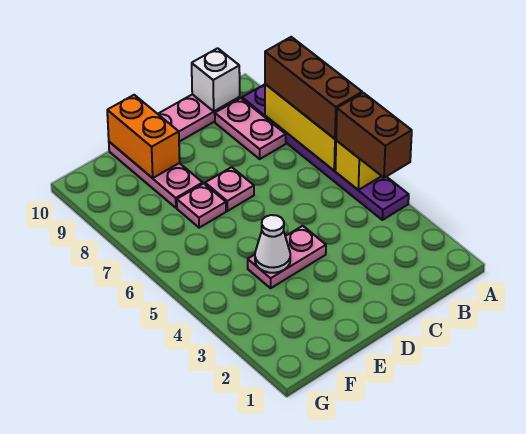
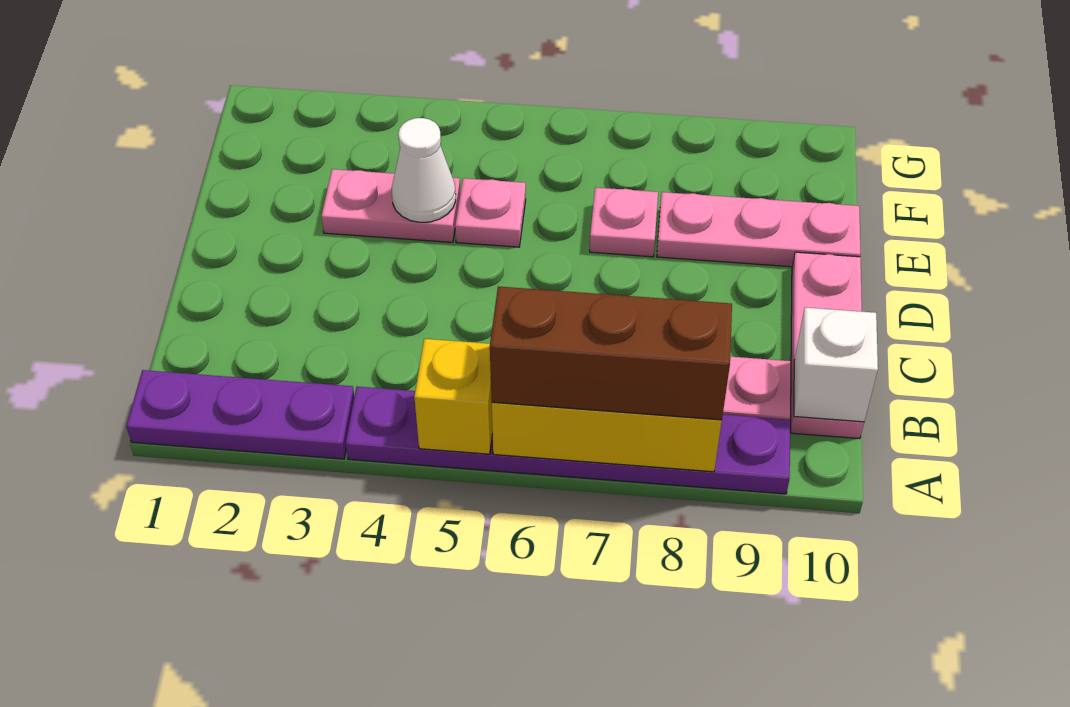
none -> purple 1x3 plate [126,370,354,459]
brown 1x2 brick [336,93,412,178] -> none
pink 1x2 plate [248,226,326,288] -> pink 1x2 plate turned to [321,169,460,242]
pink 1x1 plate [205,167,254,211] -> pink 1x1 plate moved to [455,178,526,247]
orange 1x2 brick [107,95,180,178] -> none

